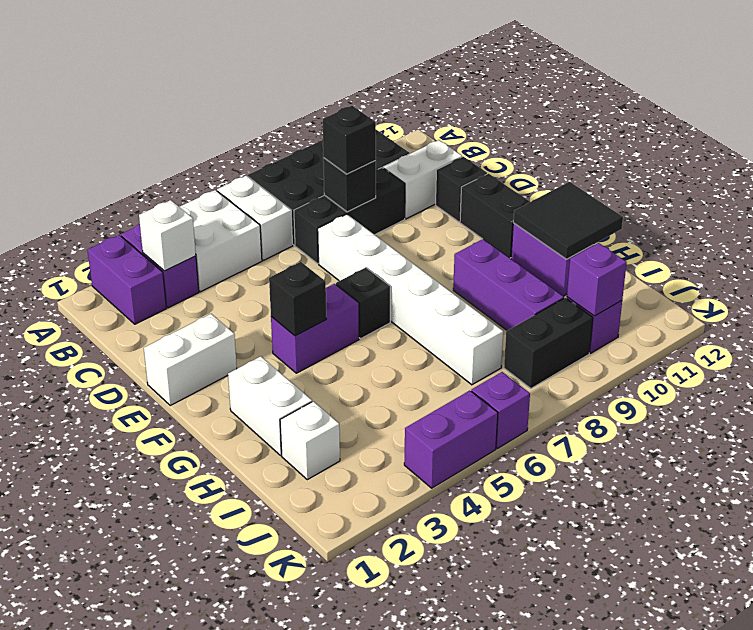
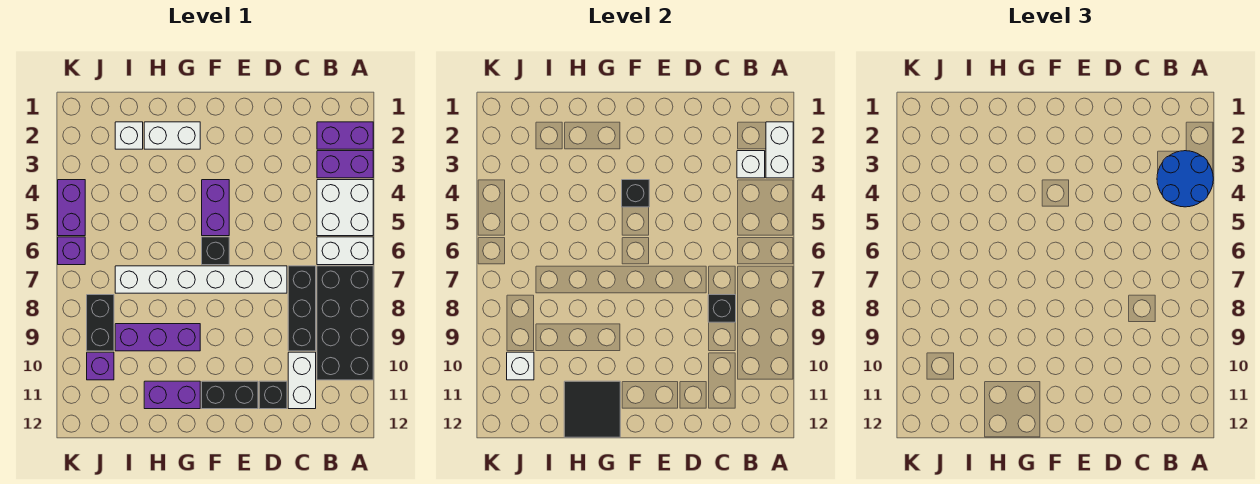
none -> blue 2x2 round brick [1157,151,1213,207]
black 1x1 brick [323,106,376,174] -> none
white 1x2 brick [144,314,237,405] -> white 1x2 brick moved to [766,122,793,178]
purple 1x1 brick [567,243,627,316] -> white 1x1 brick [507,352,534,380]

